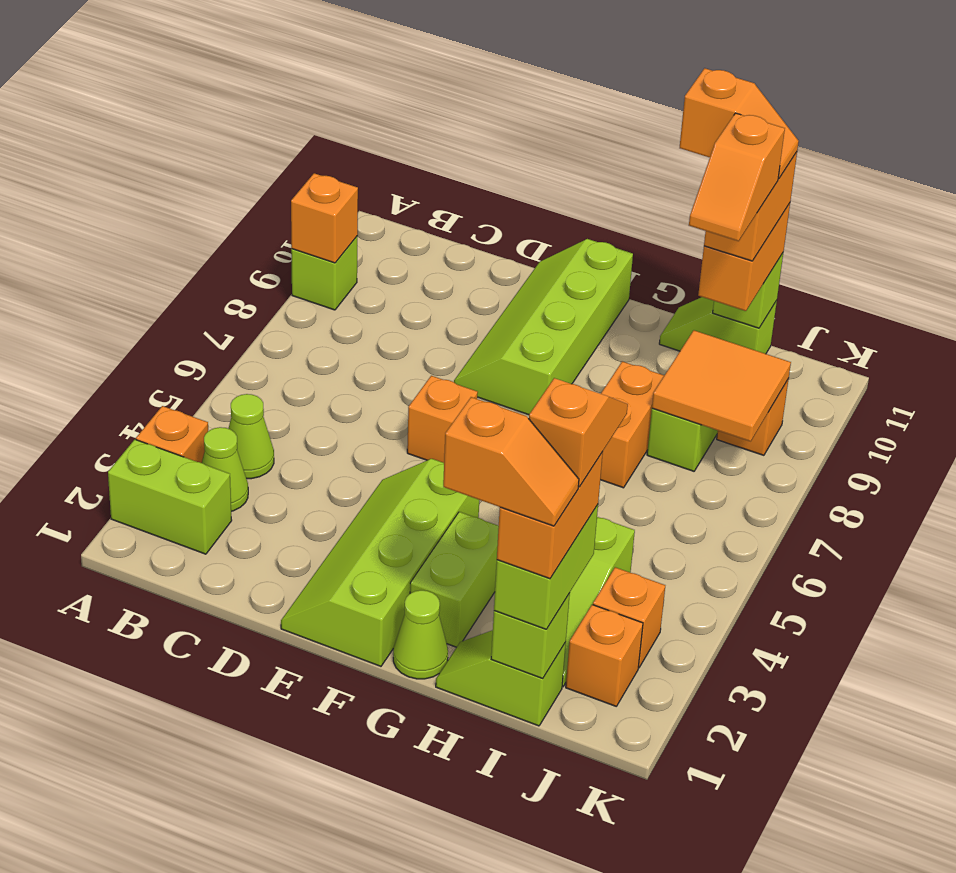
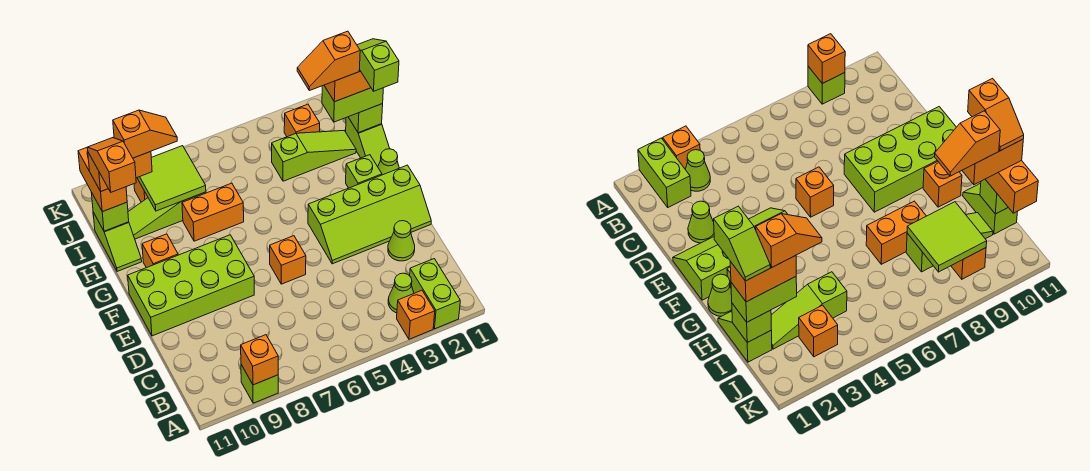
lime 1x1 cone [228,394,274,479] -> lime 1x1 cone moved to [388,221,415,261]
lime 2x4 slope [454,239,633,415] -> lime 2x4 brick [128,235,254,336]
lime 1x2 brick [410,512,499,647] -> lime 1x1 brick [346,155,382,188]
orange 1x2 slope [443,397,579,526] -> lime 1x2 slope [357,39,399,91]
orange 2x2 tile [652,330,791,441] -> lime 2x2 tile [137,146,206,211]
orange 1x2 brick [698,203,790,311] -> orange 1x2 brick turned to [78,148,127,212]
orange 1x1 brick [566,605,643,706] -> orange 1x1 brick moved to [142,234,178,268]

